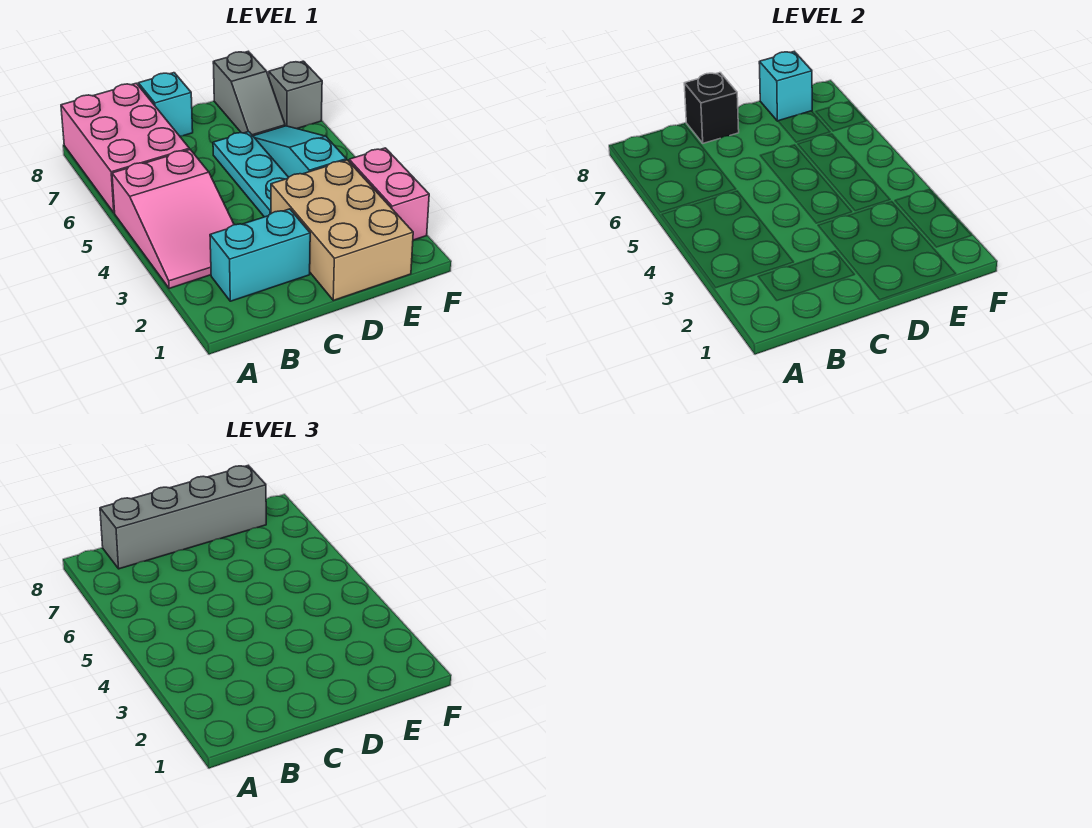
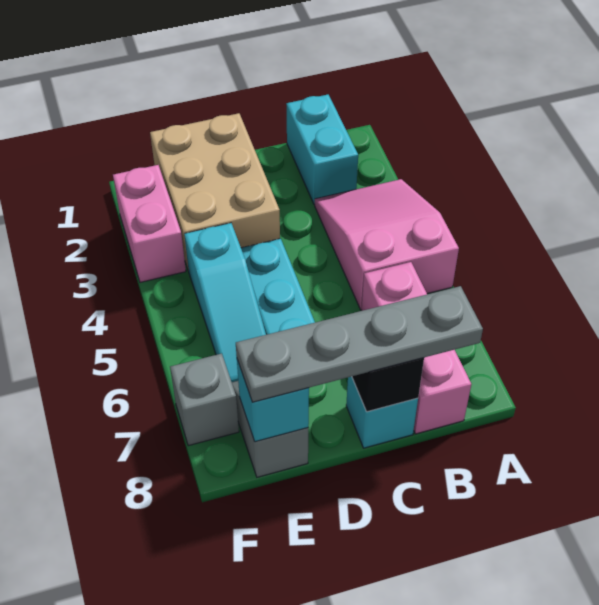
pink 2x3 brick [61,83,189,213] -> pink 1x3 brick [362,262,471,434]
cyan 1x2 brick [210,209,310,301] -> cyan 1x2 brick turned to [286,95,358,204]
grey 1x4 brick [100,466,266,569] -> grey 1x4 plate [236,286,483,402]

